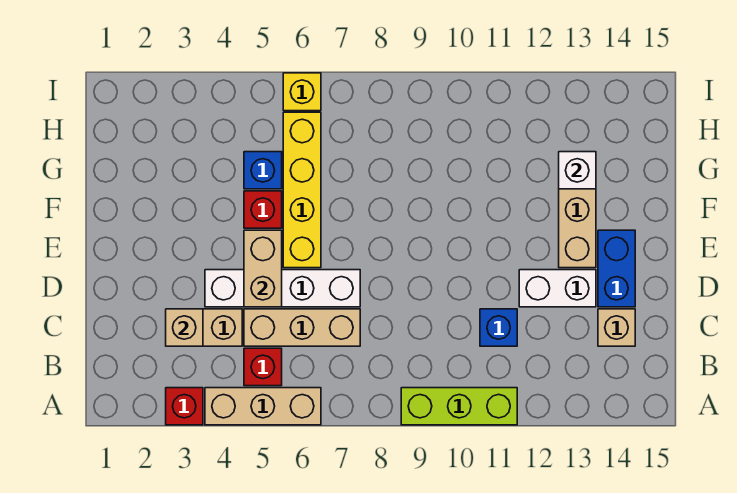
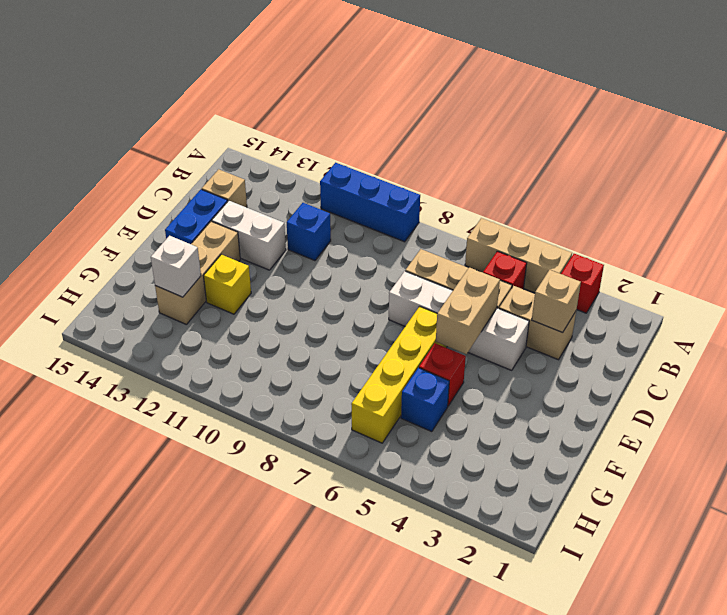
lime 1x3 brick [401,388,517,425] -> blue 1x3 brick [320,163,420,242]
yellow 1x1 brick [283,73,321,111] -> yellow 1x1 brick moved to [204,255,251,314]

